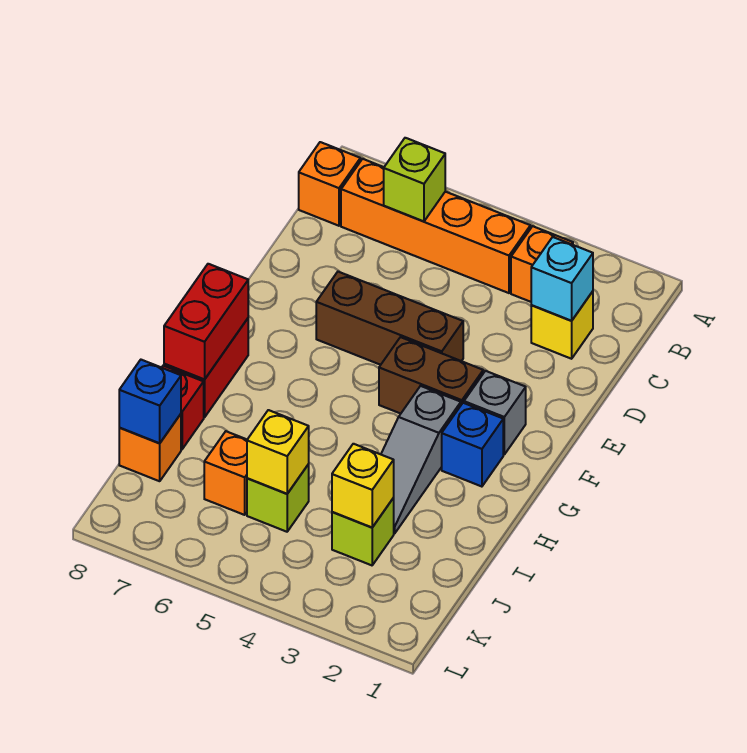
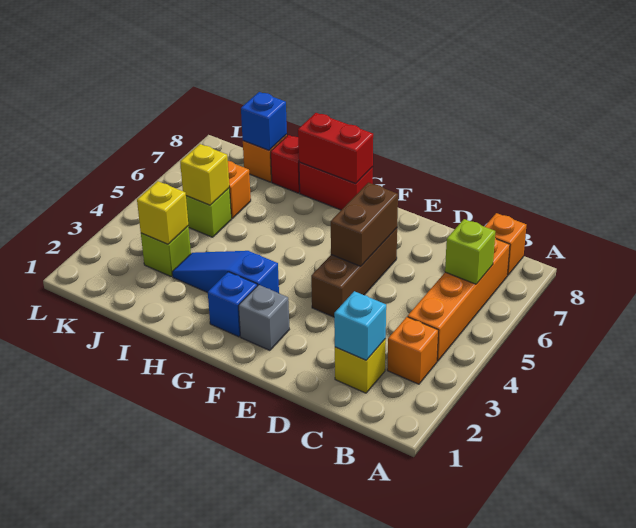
brown 1x2 brick [379,337,483,414] -> brown 1x2 brick moved to [331,183,398,266]
grey 1x3 slope [381,386,461,534] -> blue 1x3 slope [172,251,279,293]

